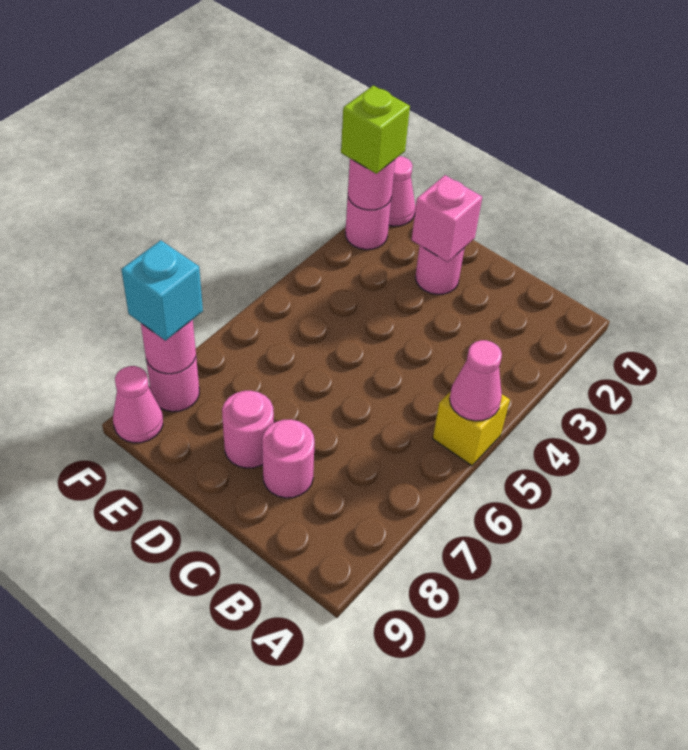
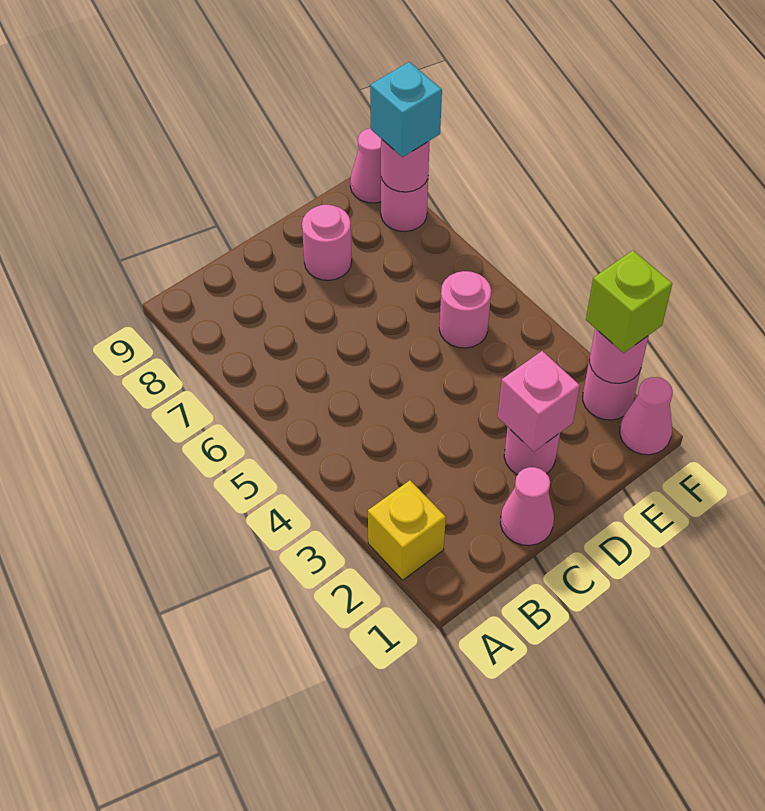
yellow 1x1 brick [433,391,510,466] -> yellow 1x1 brick moved to [368,480,446,580]
pink 1x1 cone [450,340,502,421] -> pink 1x1 cone moved to [500,467,554,546]
pink 1x1 round brick [262,419,315,498] -> pink 1x1 round brick moved to [439,271,491,348]

